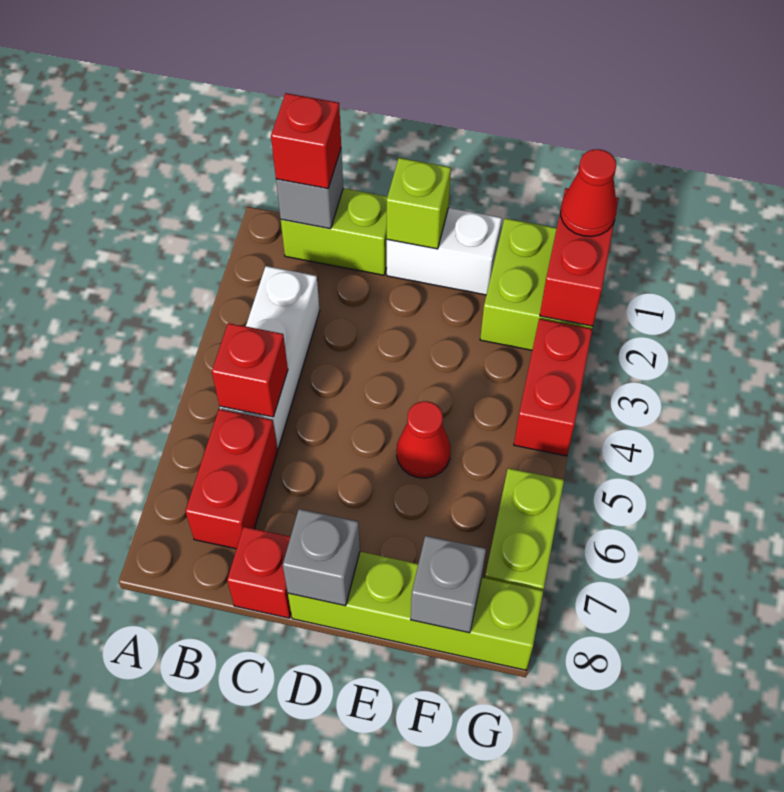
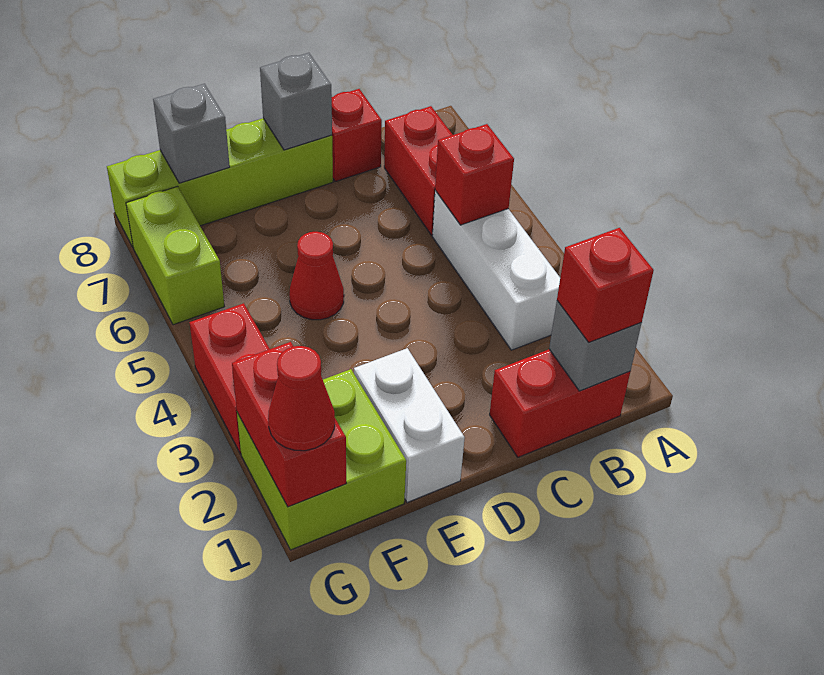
lime 1x2 brick [281,188,387,275] -> red 1x2 brick [490,349,630,457]
white 1x2 brick [387,208,502,295] -> white 1x2 brick turned to [354,348,465,503]
lime 1x1 brick [387,158,451,249] -> none

